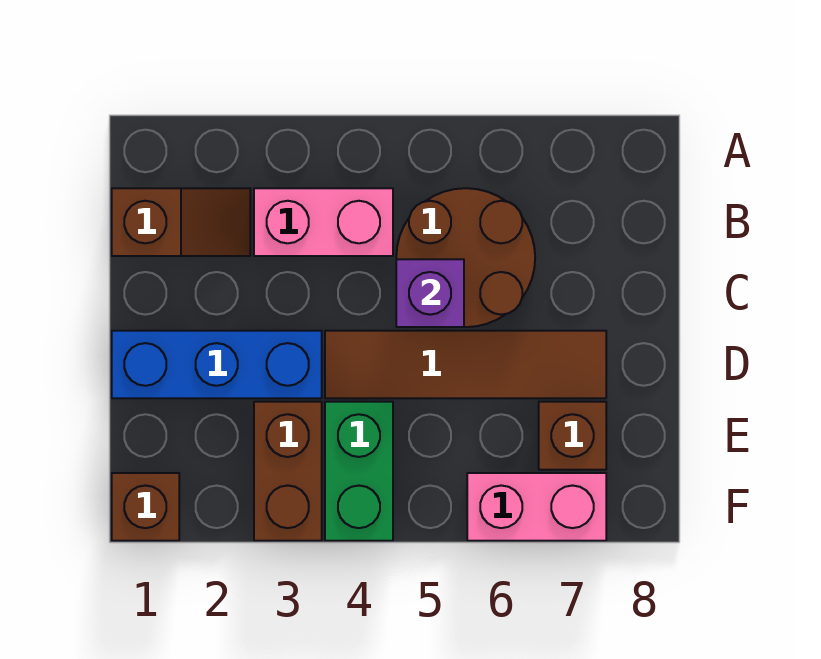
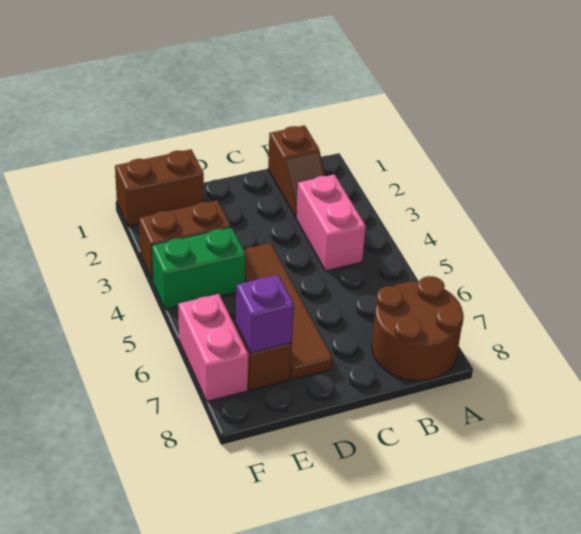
brown 2x2 round brick [396,188,535,327] -> brown 2x2 round brick moved to [372,276,464,381]
purple 1x1 brick [396,259,464,327] -> purple 1x1 brick moved to [236,275,294,353]
blue 1x3 brick [112,331,322,398] -> none
brown 1x1 brick [112,473,179,541] -> brown 1x2 brick [115,149,204,226]

